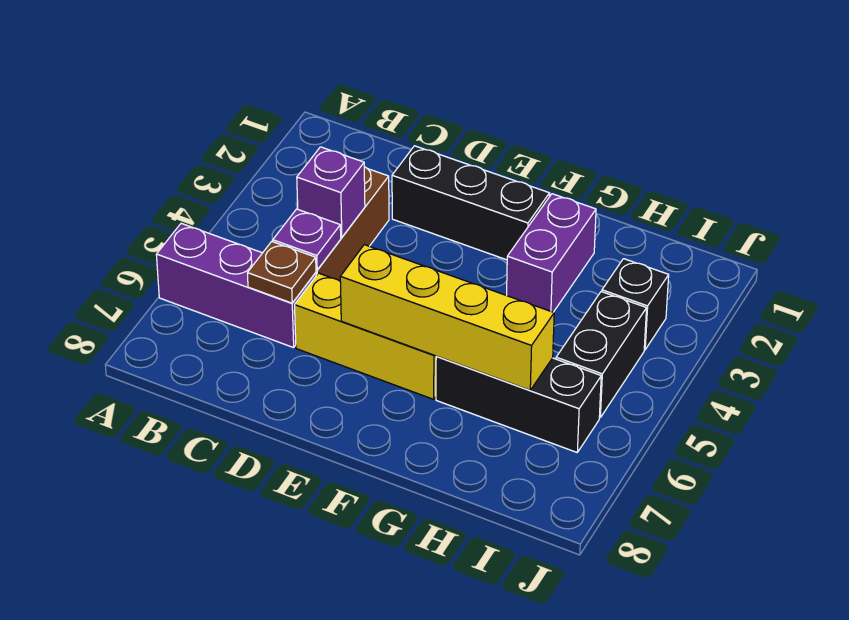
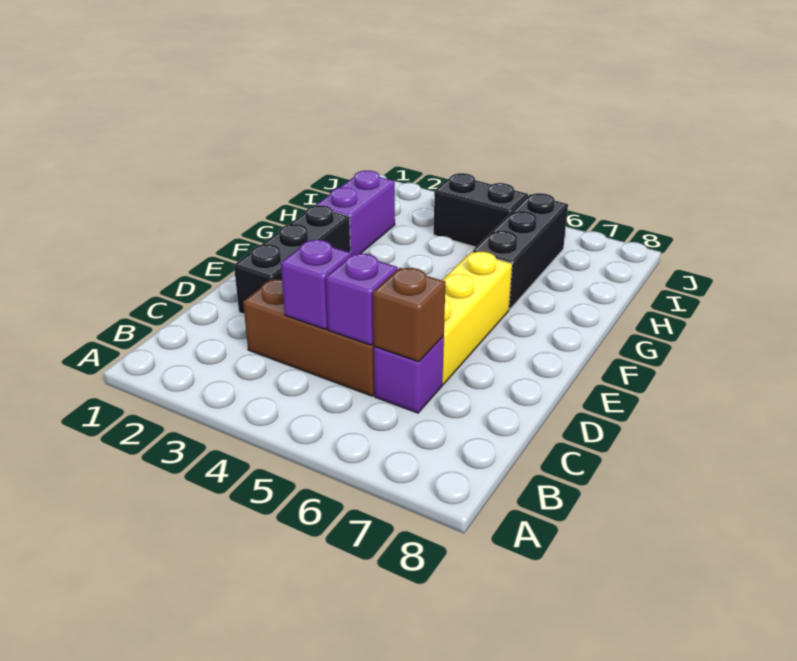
purple 1x3 brick [156,223,316,348] -> purple 1x1 brick [374,336,444,413]
purple 1x1 plate [273,209,341,270] -> purple 1x1 brick [326,254,398,345]
brown 1x1 plate [247,242,316,303] -> brown 1x1 brick [373,268,446,362]
yellow 1x4 brick [340,245,554,390] -> none
purple 1x2 brick [507,194,596,312] -> purple 1x2 brick turned to [316,171,395,255]
black 1x1 brick [602,259,669,350] -> none

